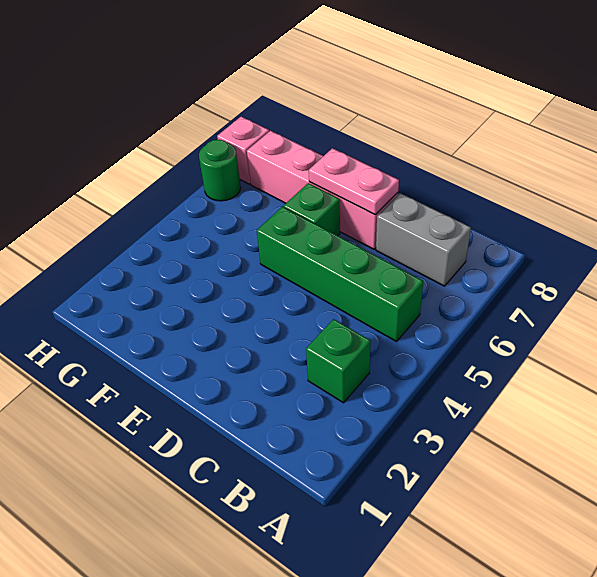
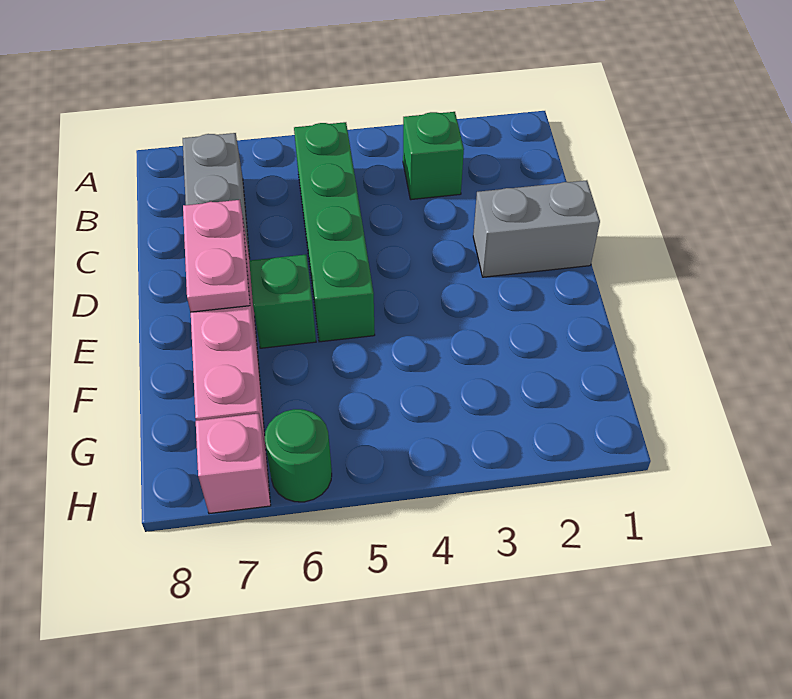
none -> grey 1x2 brick [473,180,600,277]

